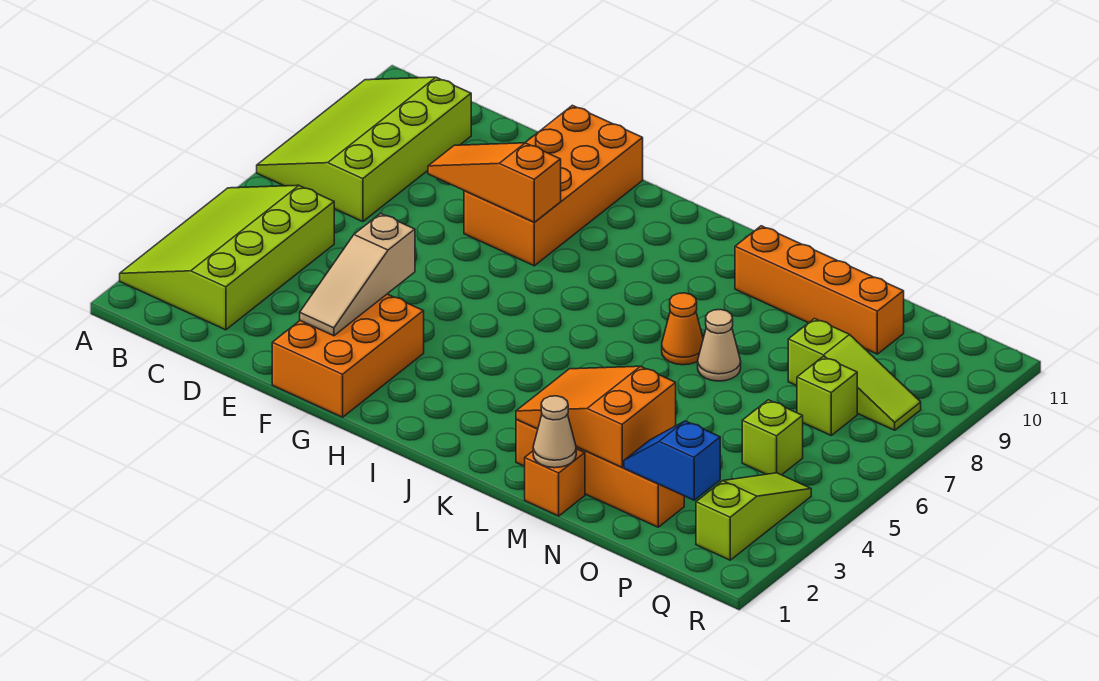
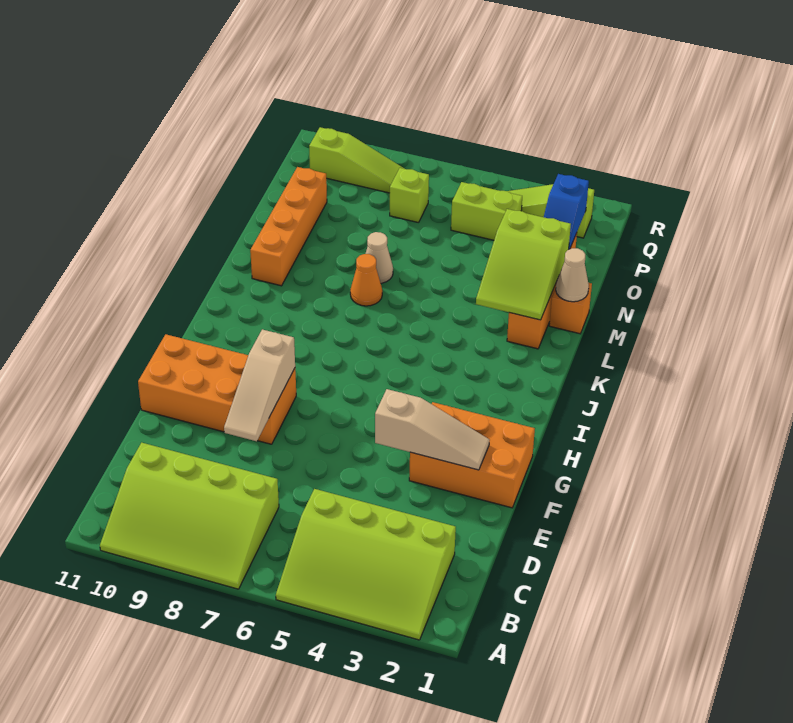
orange 1x3 slope [428,143,561,222] -> tan 1x3 slope [224,329,295,441]
orange 2x3 slope [516,366,676,467] -> lime 2x3 slope [476,209,571,320]
lime 1x3 slope [788,319,921,430] -> lime 1x3 slope turned to [309,127,404,193]
lime 1x1 brick [742,400,803,475] -> lime 1x2 brick [451,182,522,240]

